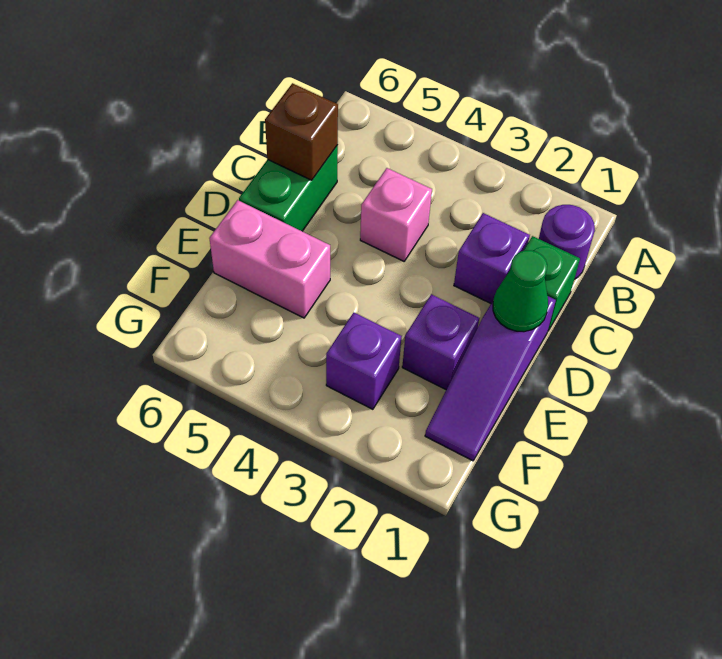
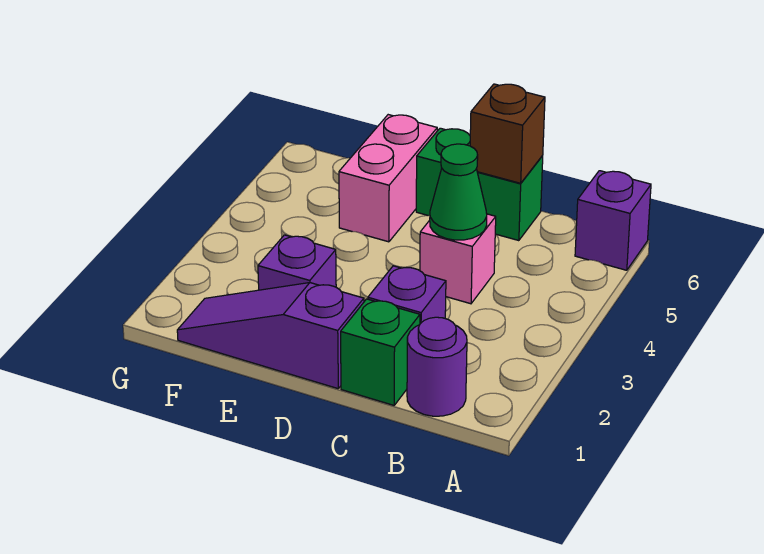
green 1x1 cone [493,250,548,332] -> green 1x1 cone moved to [430,144,487,240]
purple 1x1 brick [326,313,402,409] -> purple 1x1 brick moved to [575,171,651,270]

